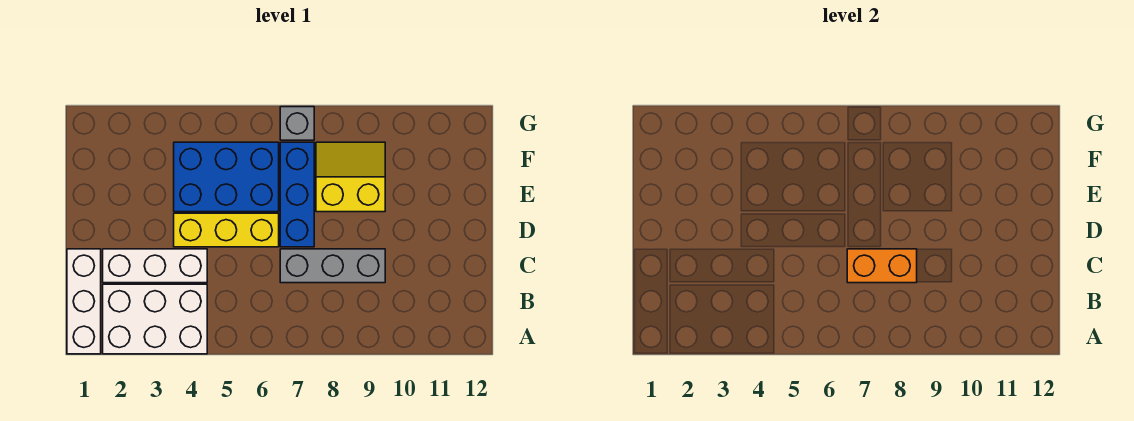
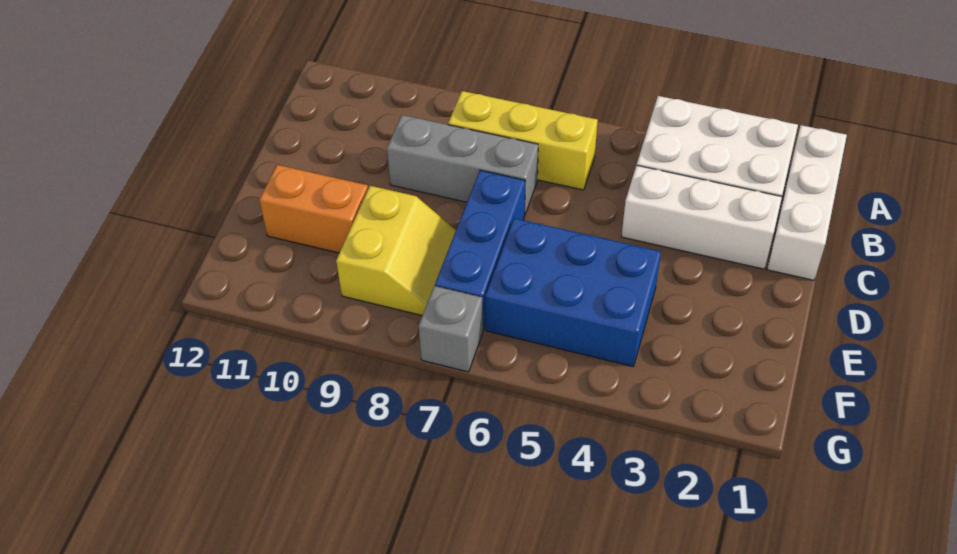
orange 1x2 brick [847,249,917,283] -> orange 1x2 brick moved to [259,165,368,253]
yellow 1x3 brick [174,213,279,247] -> yellow 1x3 brick moved to [448,91,598,190]
yellow 2x2 slope [316,142,385,212] -> yellow 2x2 slope turned to [336,186,456,316]

